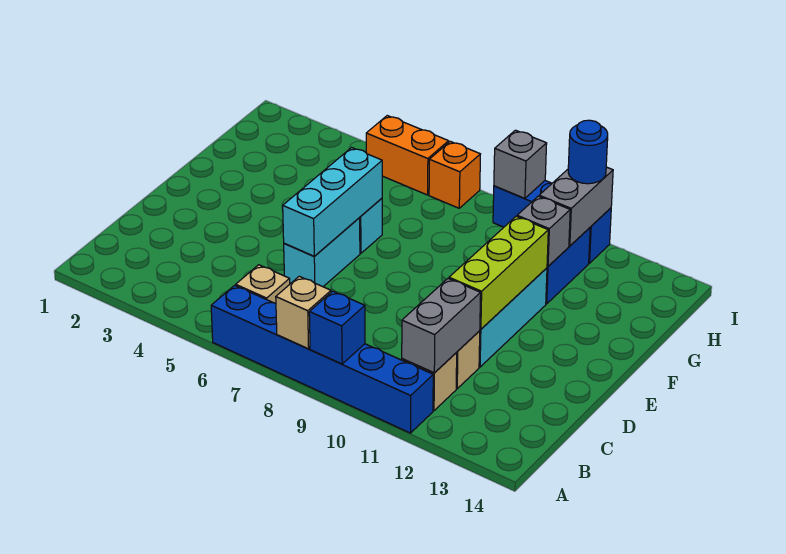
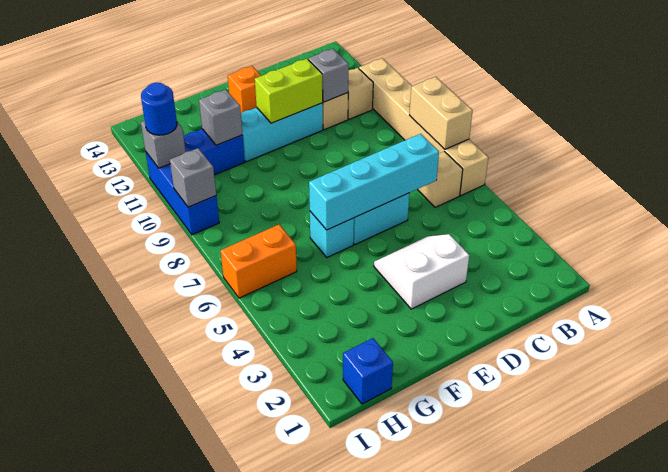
blue 1x6 brick [211,285,433,433] -> tan 1x6 brick [359,58,488,196]
tan 1x1 brick [276,276,331,349] -> tan 1x2 brick [410,77,473,149]
blue 1x1 brick [309,291,365,364] -> blue 1x1 brick moved to [343,338,393,404]
grey 1x2 brick [402,279,481,373] -> grey 1x1 brick [308,49,349,102]
none -> white 2x2 slope [374,234,469,309]
cyan 1x3 brick [283,148,382,256] -> cyan 1x4 brick [309,134,439,230]
lime 1x3 brick [449,216,548,329] -> lime 1x2 brick [255,59,323,123]
grey 1x2 brick [539,167,613,246] -> grey 1x1 brick [141,120,186,168]
orange 1x2 brick [366,116,449,195] -> orange 1x2 brick turned to [221,225,297,298]
orange 1x1 brick [429,141,480,208] -> orange 1x1 brick moved to [228,66,261,113]

